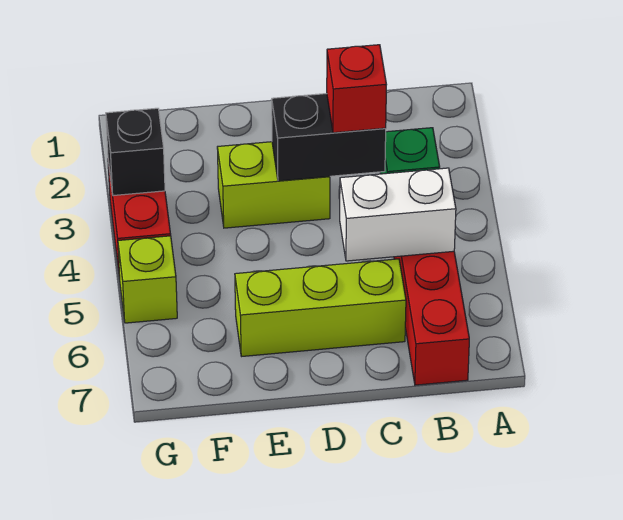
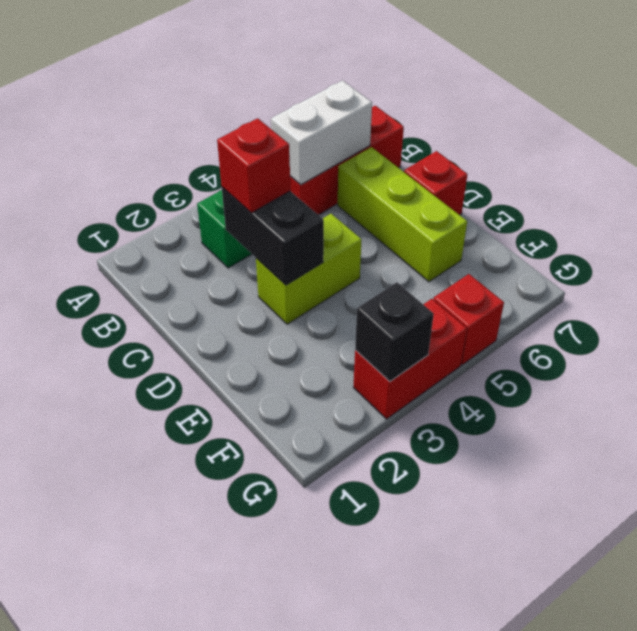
white 1x2 brick [340,168,456,261] -> white 1x2 brick turned to [271,80,372,185]
lime 1x2 brick [217,142,330,228] -> lime 1x2 brick turned to [256,214,362,324]
none -> red 1x1 brick [404,151,467,215]
lime 1x1 brick [118,236,177,323] -> red 1x1 brick [433,274,504,365]

